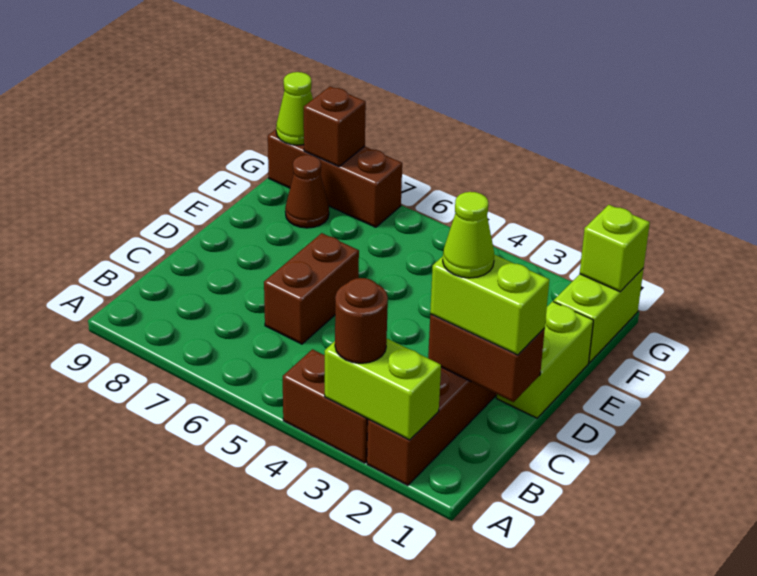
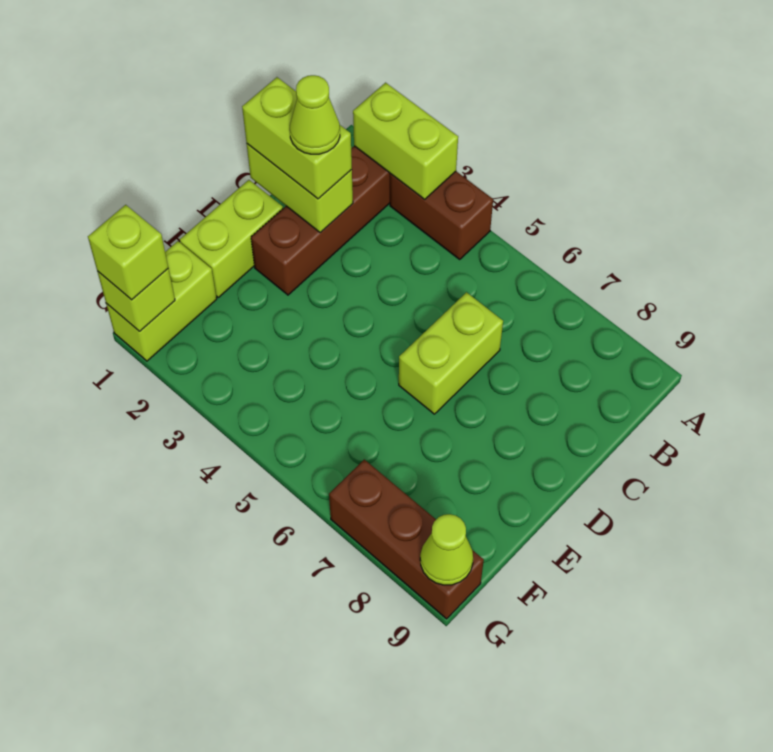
brown 1x1 round brick [335,278,388,363] -> none
brown 1x2 brick [428,314,545,402] -> lime 1x2 brick [247,144,353,233]
brown 1x2 brick [264,233,359,344] -> lime 1x2 brick [399,292,503,414]
brown 1x1 cone [285,155,329,228] -> none
none -> lime 1x1 brick [88,205,168,300]
brown 1x1 brick [304,86,366,167] -> none

